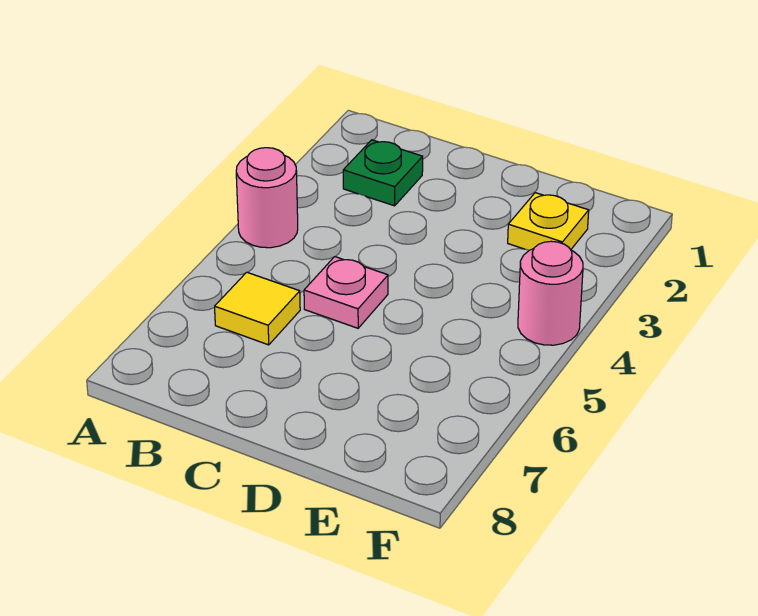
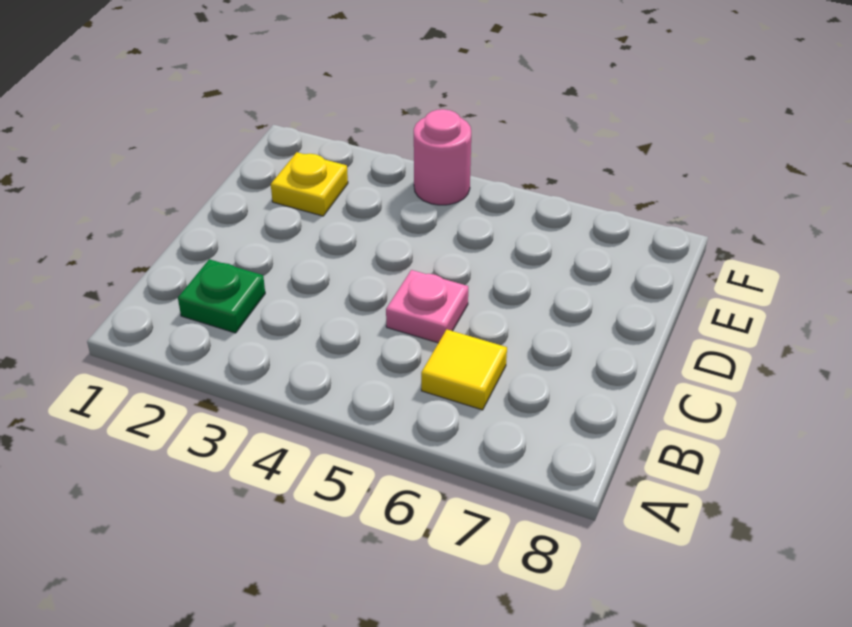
pink 1x1 round brick [236,148,298,248] -> none

